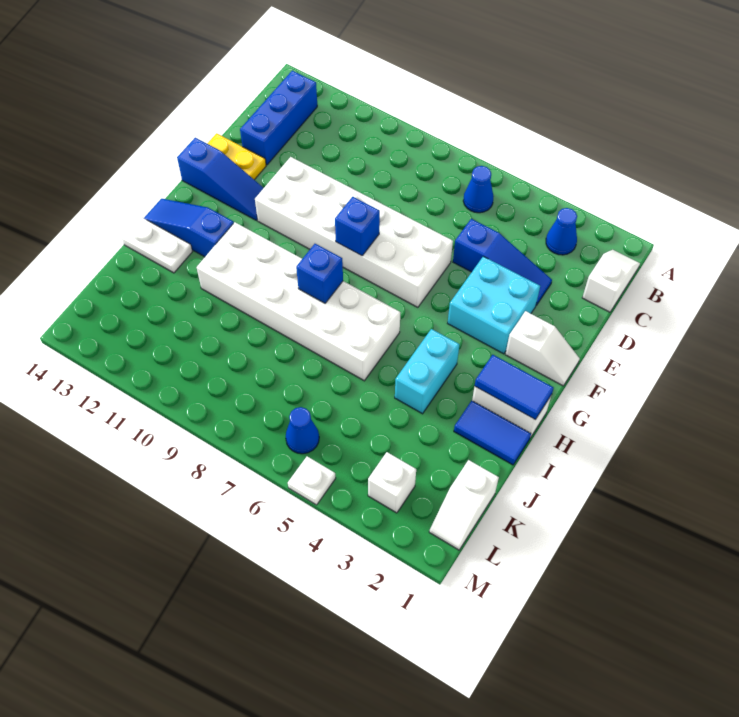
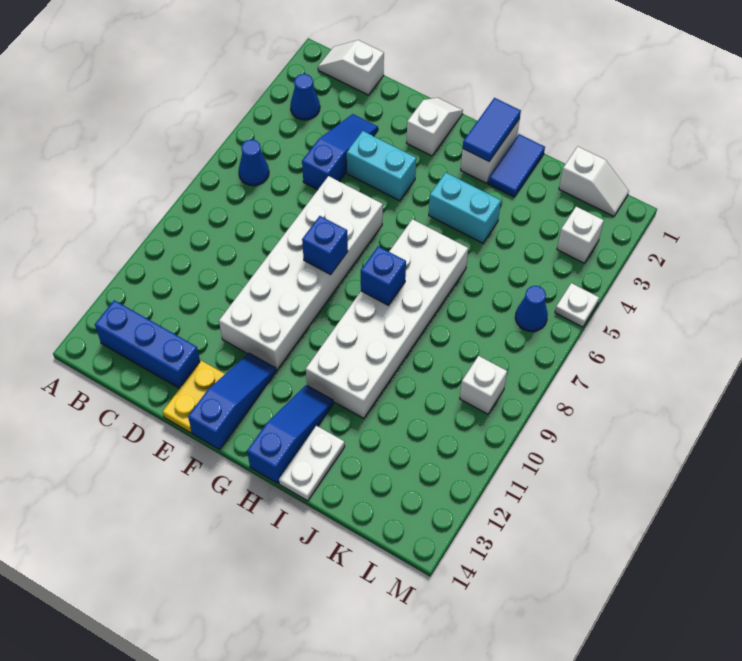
cyan 2x2 brick [448,256,540,354] -> cyan 1x2 brick [347,131,416,201]
blue 1x3 slope [144,199,234,257] -> blue 1x3 slope turned to [247,385,334,483]
none -> white 1x1 brick [460,356,507,414]

